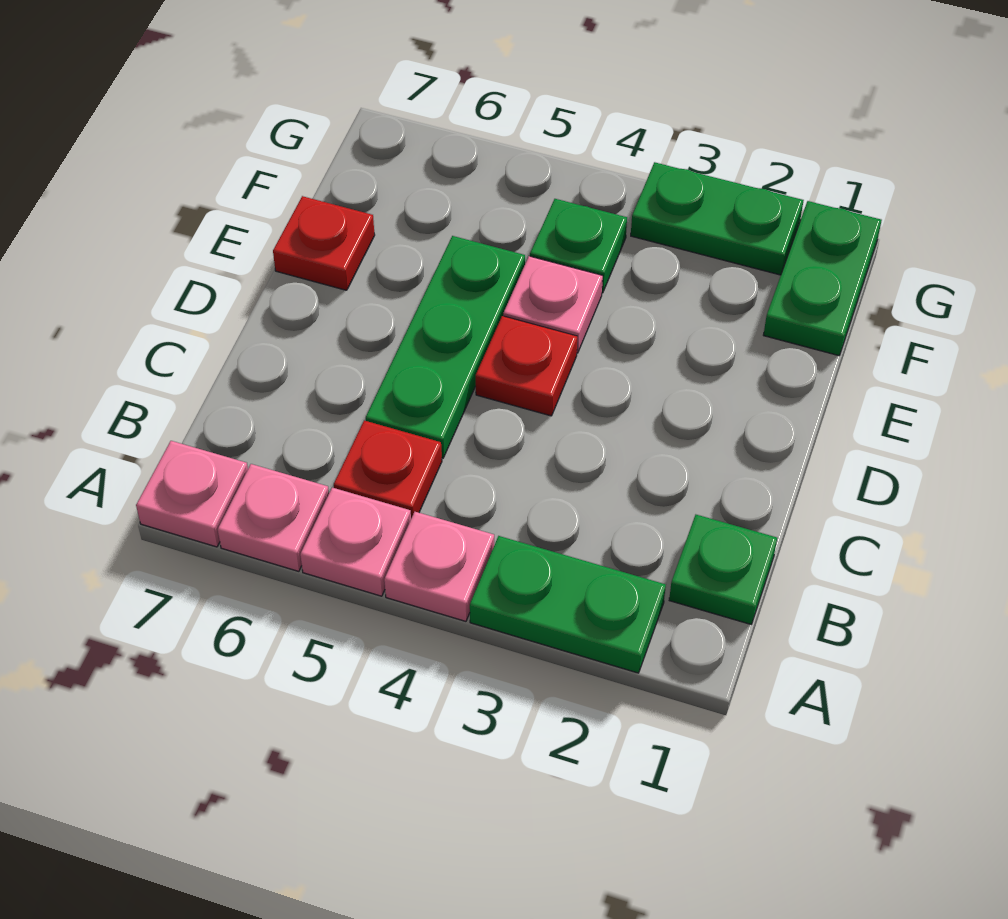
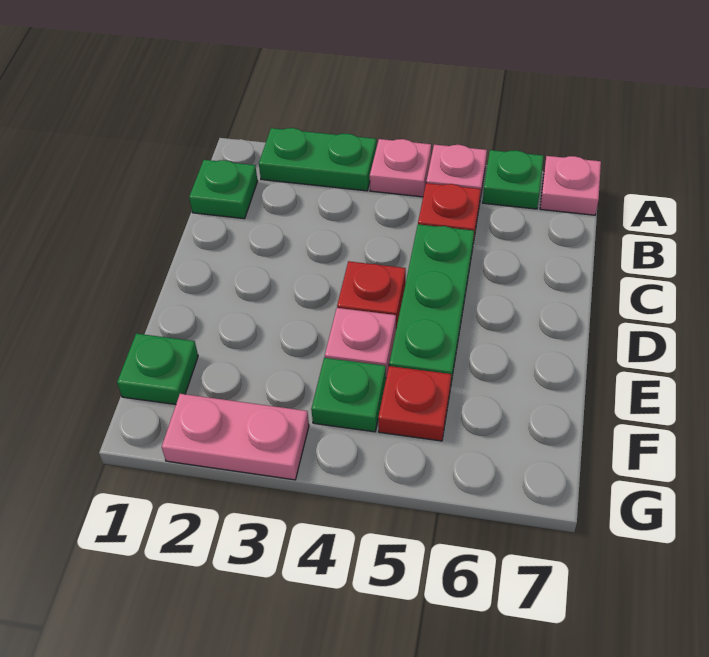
pink 1x1 plate [218,464,329,571] -> green 1x1 plate [483,150,544,209]
red 1x1 plate [273,196,375,290] -> red 1x1 plate moved to [378,366,451,441]
green 1x2 plate [764,201,882,356] -> green 1x1 plate [117,334,198,404]
green 1x2 plate [631,162,804,275] -> pink 1x2 plate [162,394,309,480]

